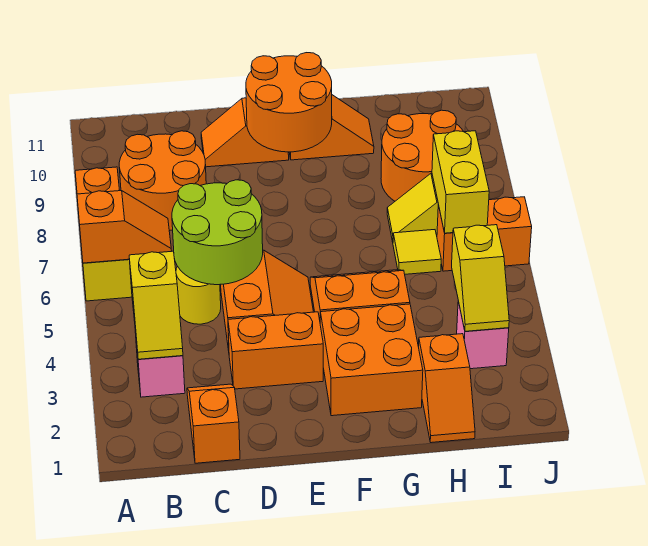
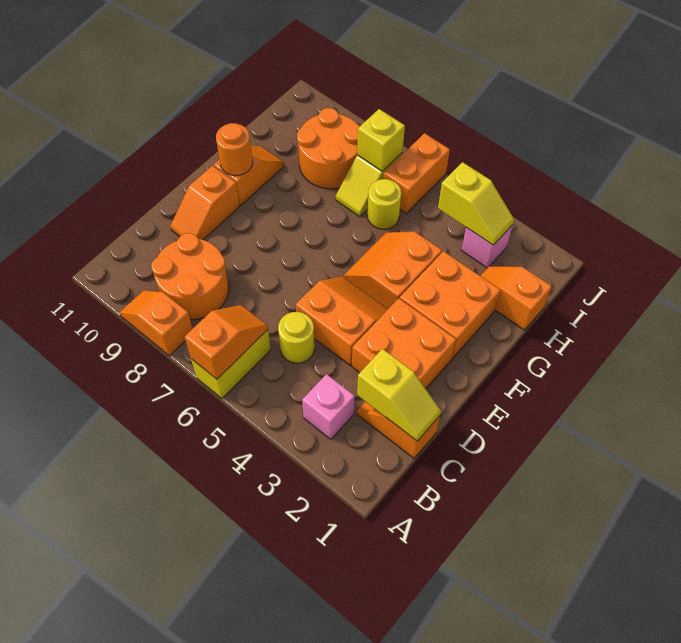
yellow 1x2 slope [129,251,183,359] -> yellow 1x2 slope moved to [357,349,441,441]
lime 2x2 round brick [172,180,263,285] -> none
orange 1x2 brick [228,312,323,389] -> orange 2x2 brick [352,298,456,389]
orange 2x2 round brick [246,53,332,152] -> orange 1x1 round brick [216,123,253,176]
orange 1x2 slope [419,334,475,443] -> orange 1x2 slope turned to [481,266,552,330]
yellow 1x1 tile [393,230,441,274] -> yellow 1x1 round brick [368,179,401,229]
yellow 1x2 brick [432,131,489,233] -> yellow 1x1 brick [357,109,405,171]

